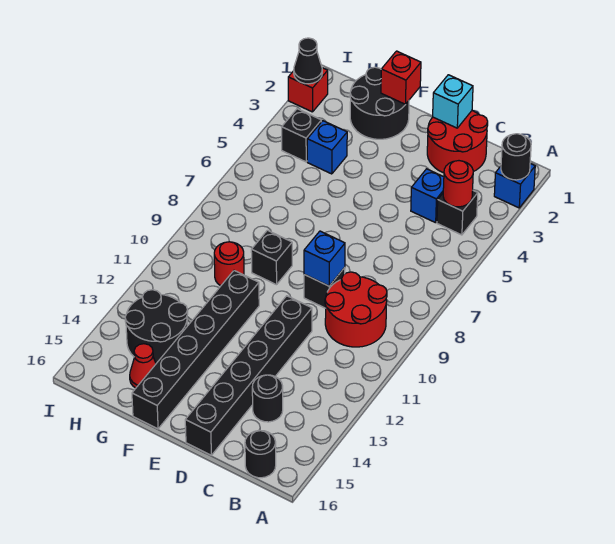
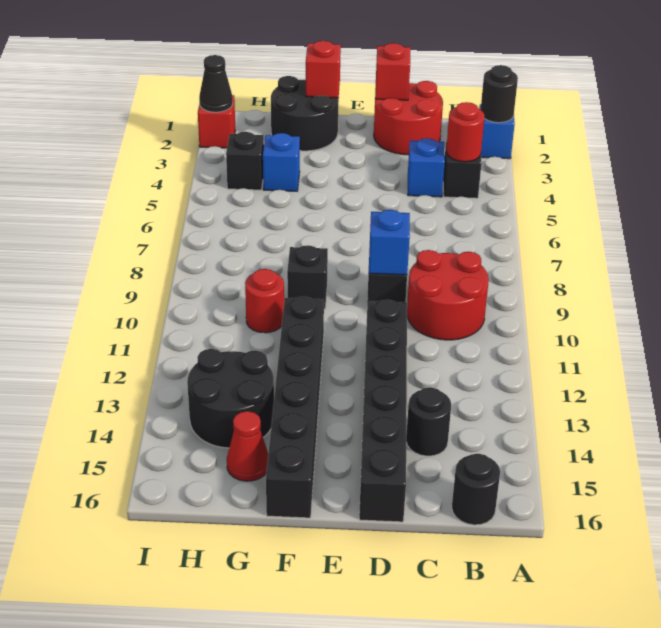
cyan 1x1 brick [433,75,473,128] -> red 1x1 brick [375,43,410,100]

